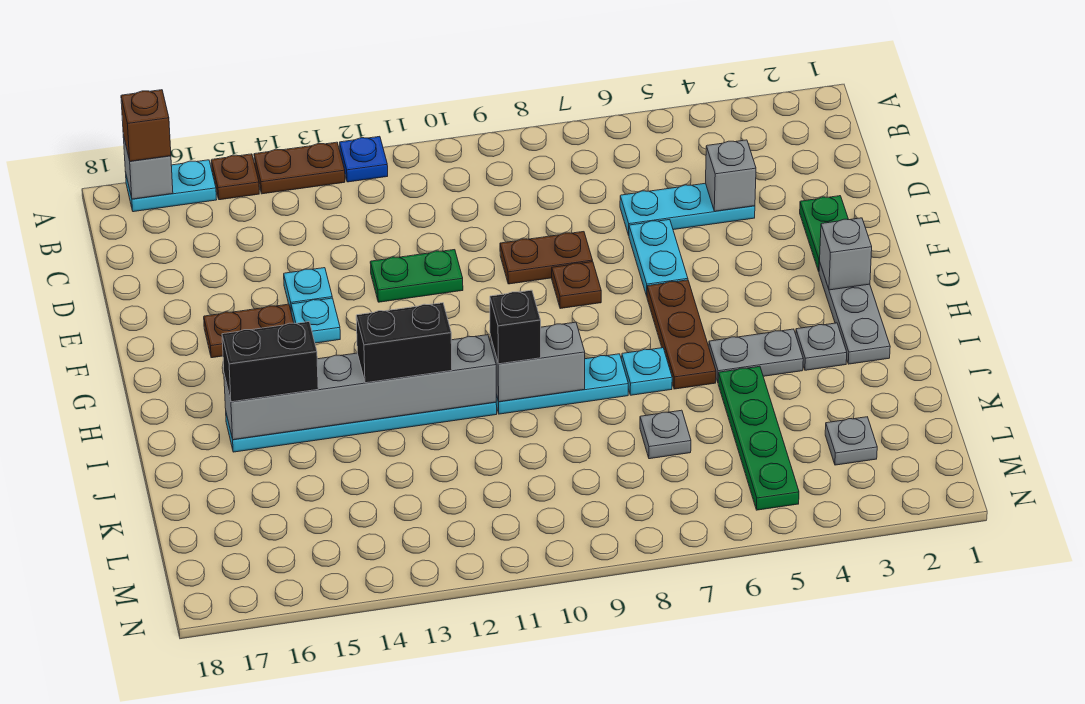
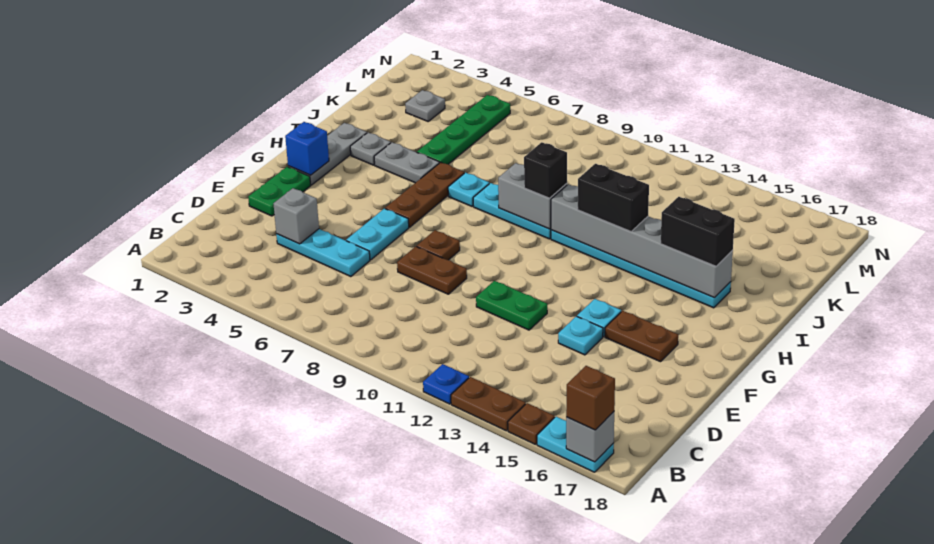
grey 1x1 brick [820,218,872,290] -> blue 1x1 brick [285,122,329,175]
grey 1x1 plate [640,410,691,459] -> none

